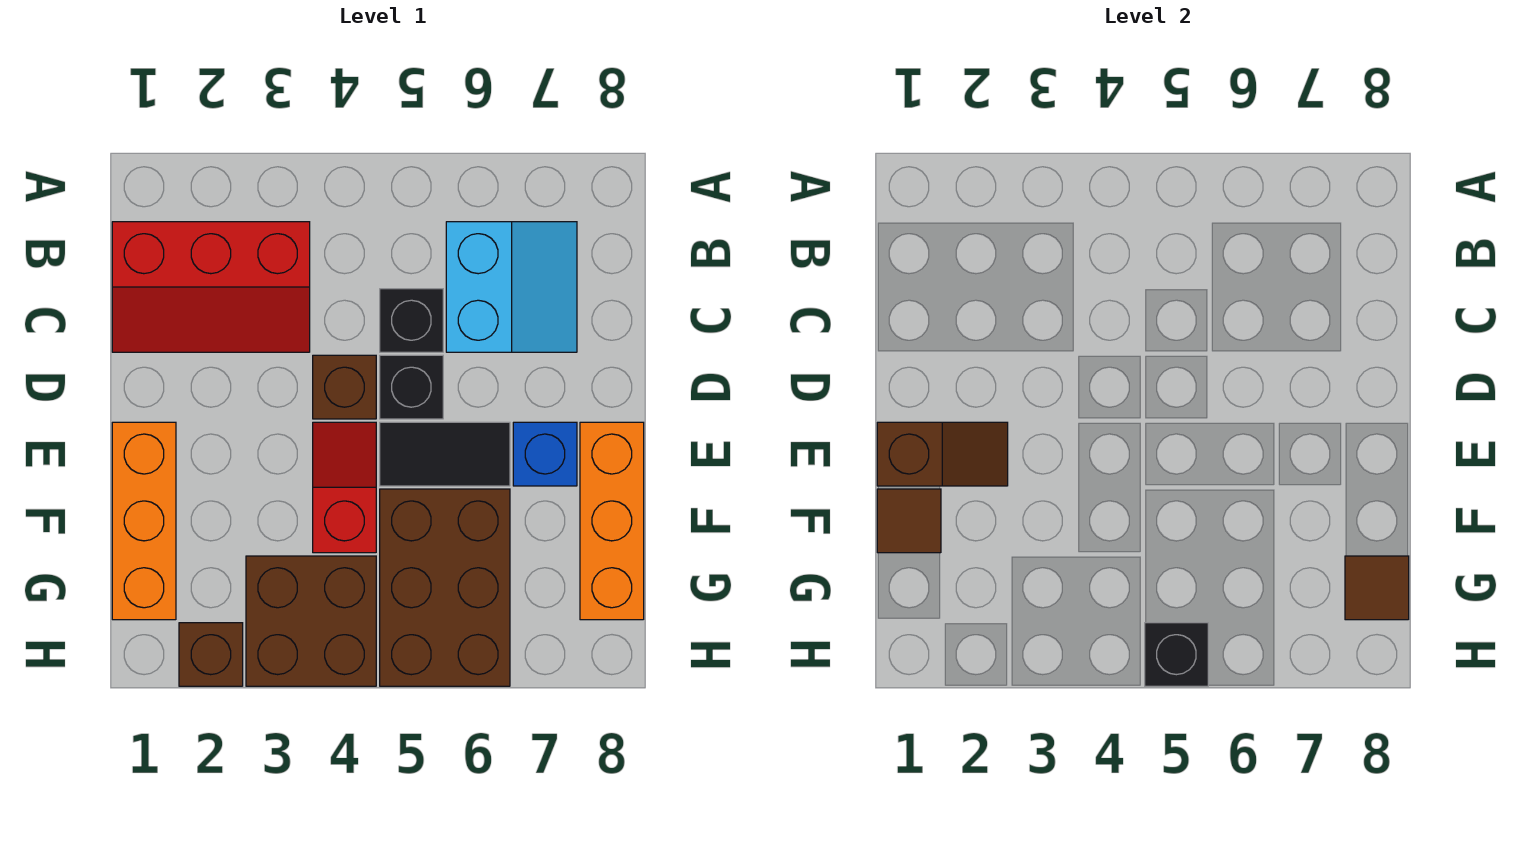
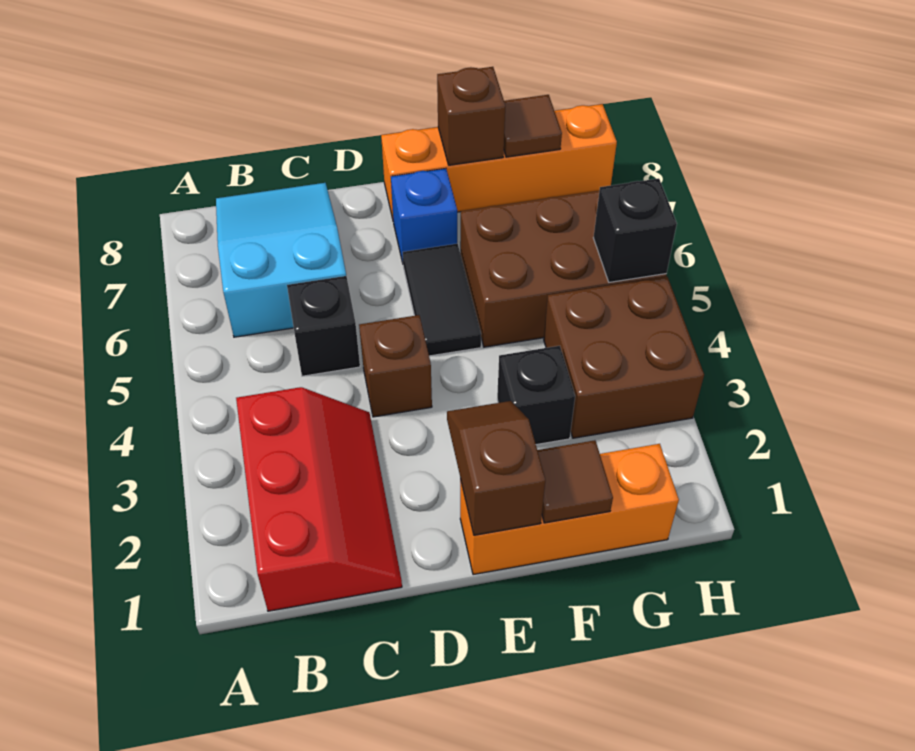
cyan 2x2 slope [446,222,577,352] -> cyan 2x3 slope [216,183,346,337]
black 1x1 brick [380,355,443,419] -> black 1x1 brick moved to [497,346,575,445]
red 1x2 slope [313,422,376,553] -> none
orange 1x3 brick [580,422,644,620] -> orange 1x4 brick [381,104,617,219]
brown 1x1 brick [179,623,243,686] -> brown 1x1 brick moved to [437,67,505,165]

